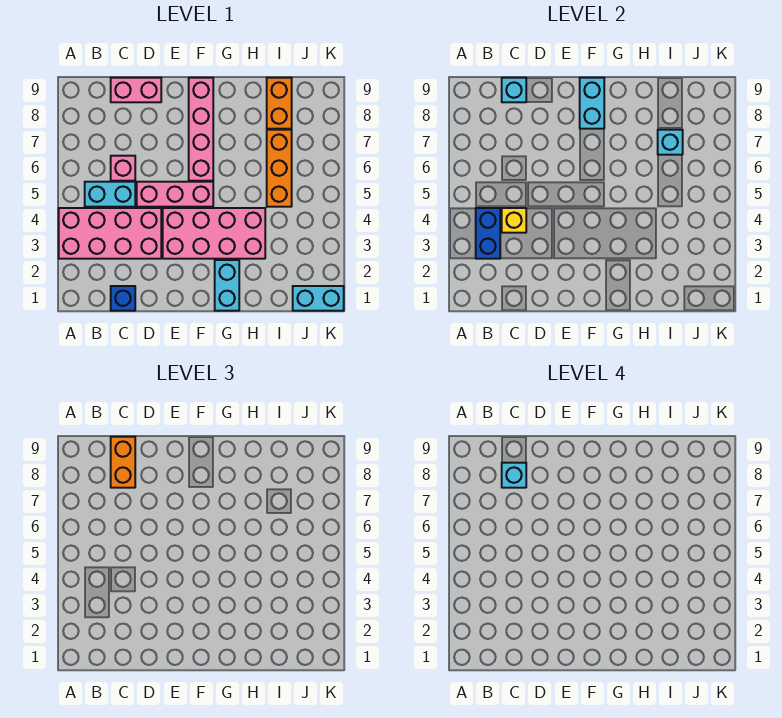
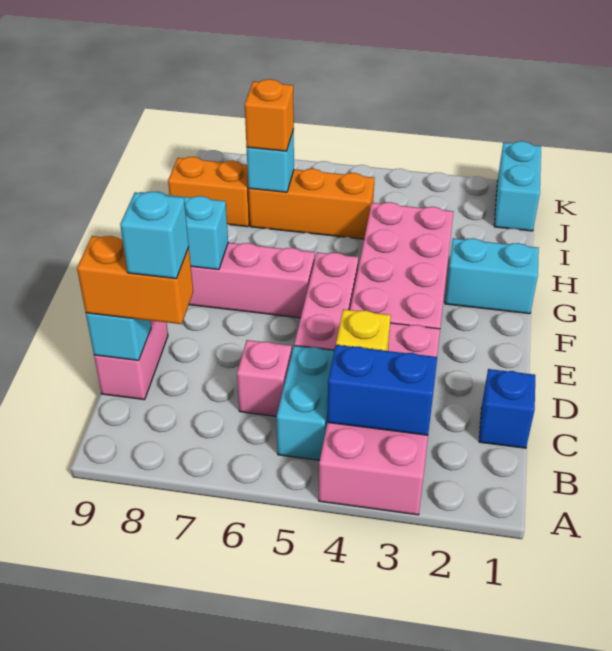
none -> orange 1x1 brick [245,79,294,151]

